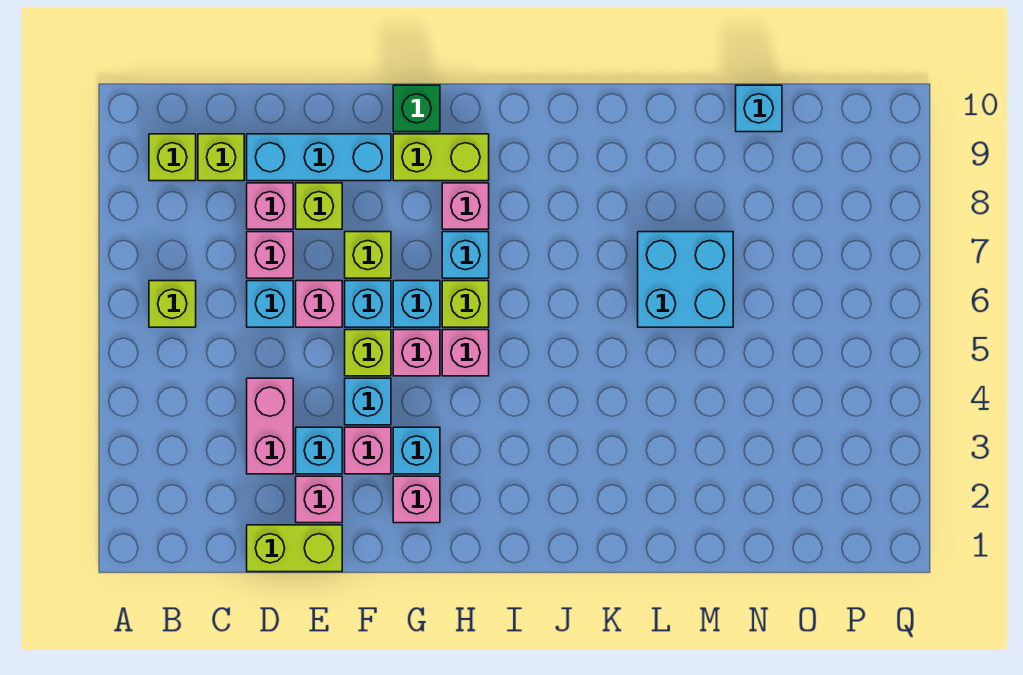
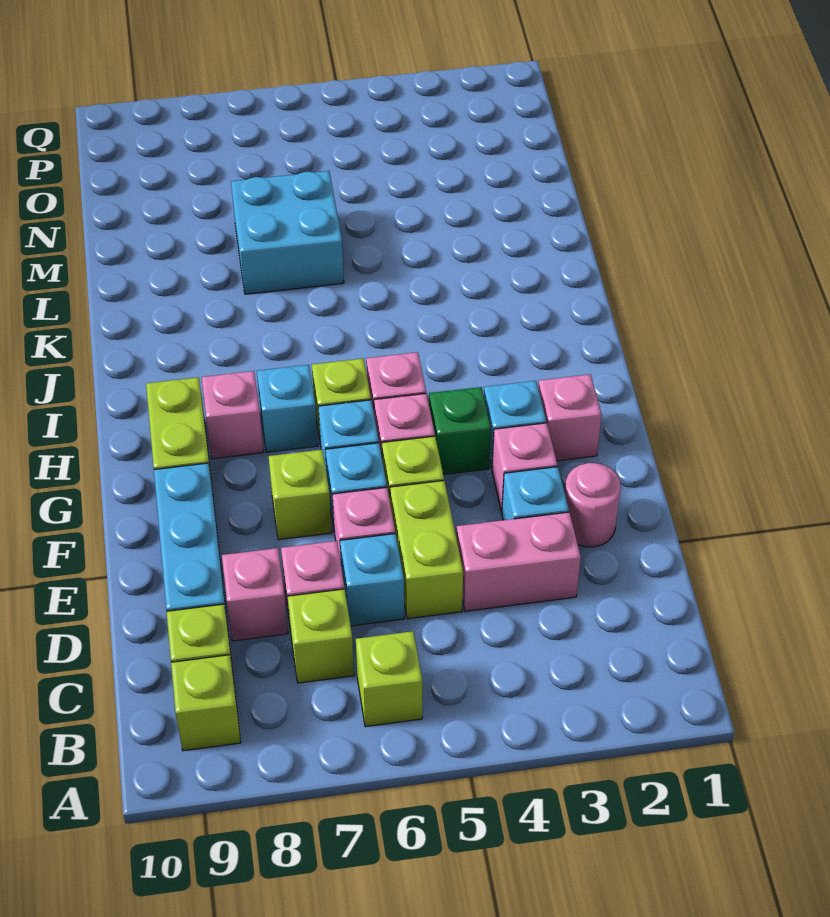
lime 1x2 brick [247,525,342,572] -> lime 1x2 brick moved to [390,481,463,619]
pink 1x1 brick [296,476,342,523] -> pink 1x1 round brick [565,463,621,547]
lime 1x1 brick [296,183,342,229] -> lime 1x1 brick moved to [288,589,354,683]
cyan 1x1 brick [345,378,391,425] -> none
green 1x1 brick [393,85,440,132] -> green 1x1 brick moved to [429,387,491,475]
cyan 1x1 brick [736,85,782,132] -> none

